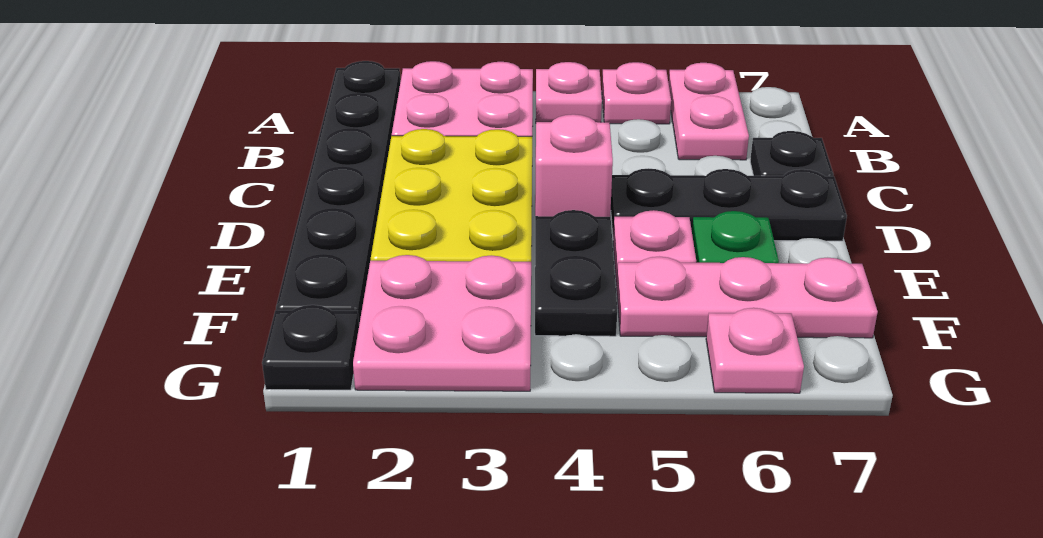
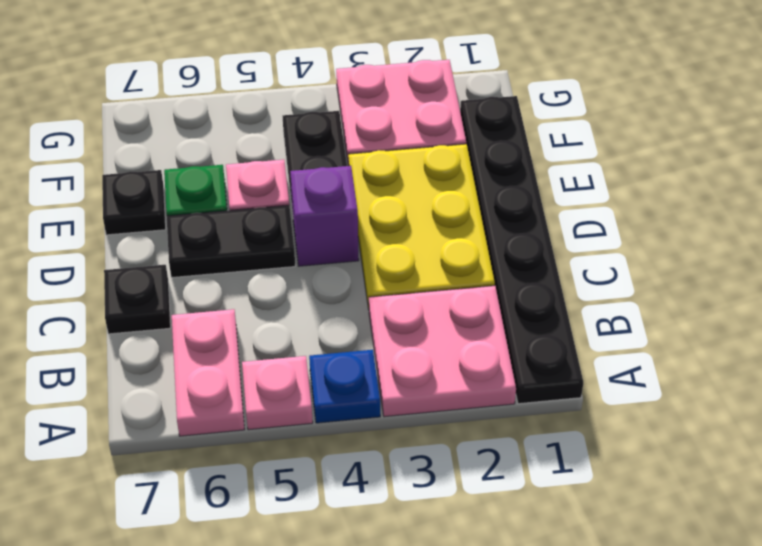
pink 1x1 plate [536,62,602,122] -> blue 1x1 plate [309,350,380,423]
pink 1x1 brick [535,114,613,217] -> purple 1x1 brick [290,166,359,266]
black 1x3 plate [611,168,847,241] -> black 1x2 plate [167,205,295,278]
pink 1x3 plate [616,257,878,338] -> none
black 1x1 plate [262,305,359,390] -> black 1x1 plate moved to [102,170,166,235]
pink 1x1 plate [706,308,804,393] -> none

